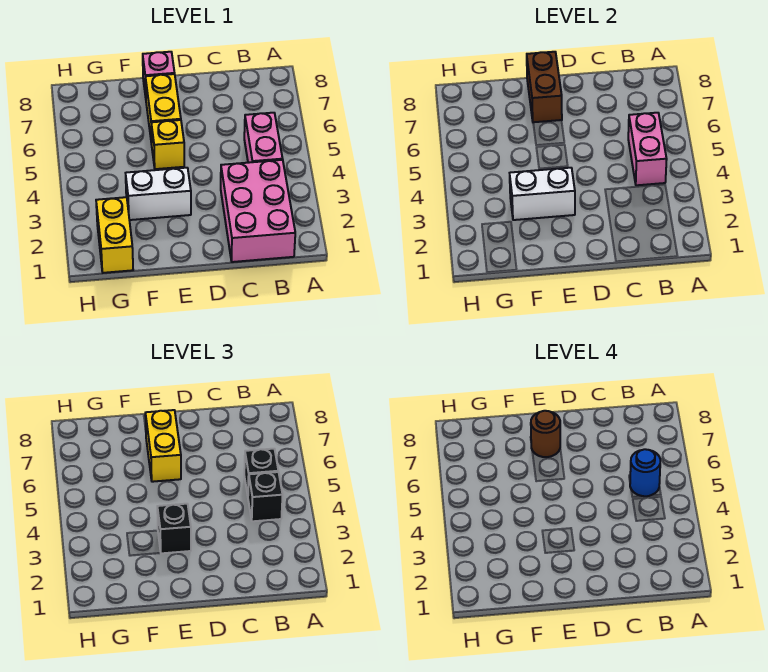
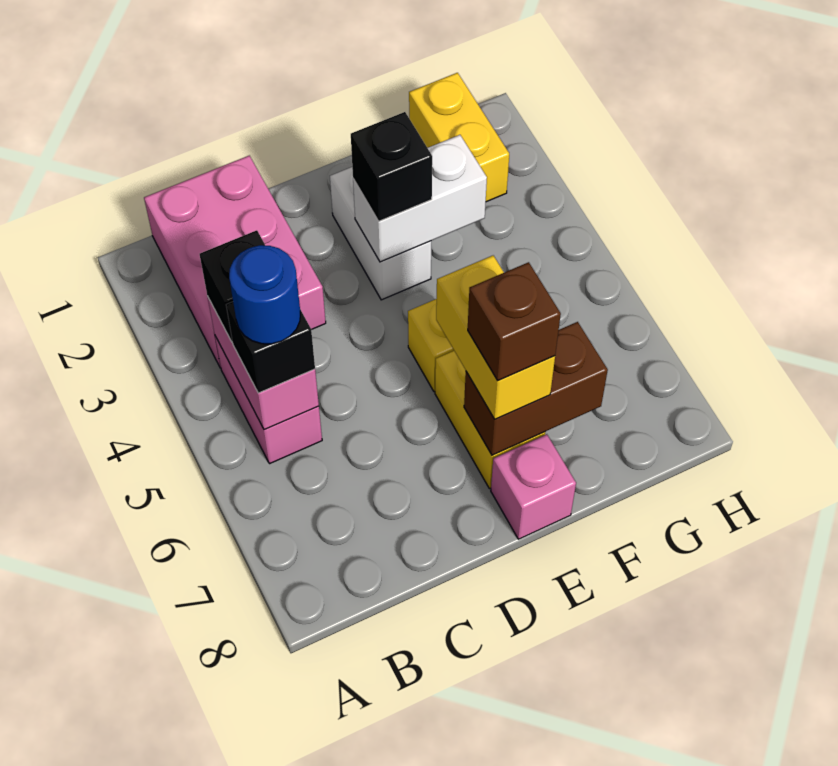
white 1x2 brick [126,168,191,220] -> white 1x2 brick turned to [330,167,431,300]
brown 1x2 brick [527,52,562,122] -> brown 1x2 brick turned to [464,322,608,455]
brown 1x1 round brick [531,411,560,457] -> brown 1x1 brick [468,262,561,381]

